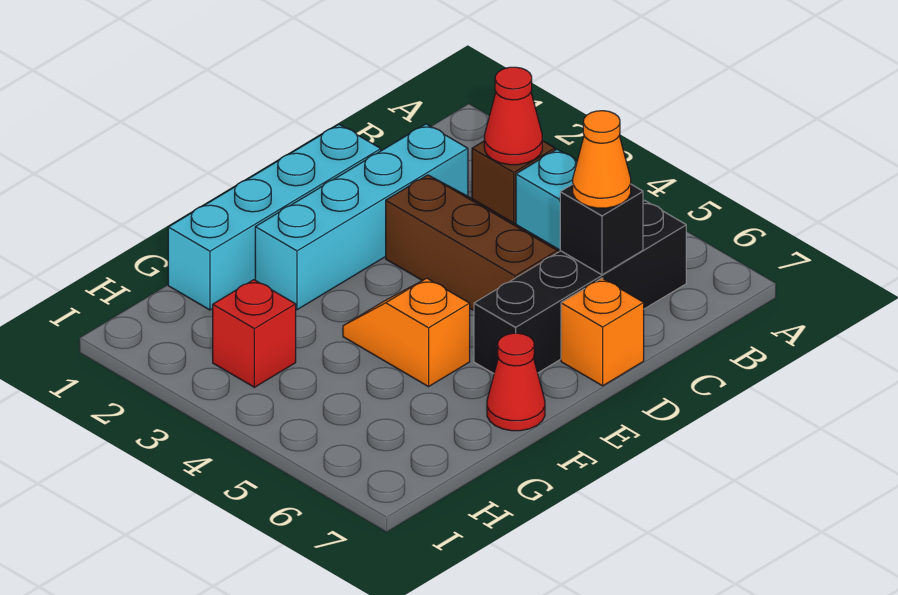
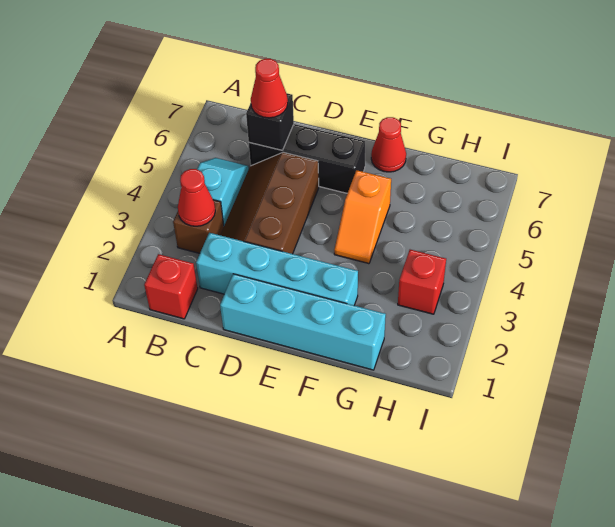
none -> red 1x1 brick [144,254,198,319]
black 1x4 brick [474,200,686,373] -> black 1x3 brick [249,124,365,193]
orange 1x1 cone [573,111,631,208] -> red 1x1 cone [251,59,288,118]
orange 1x1 brick [561,278,644,386] -> none

